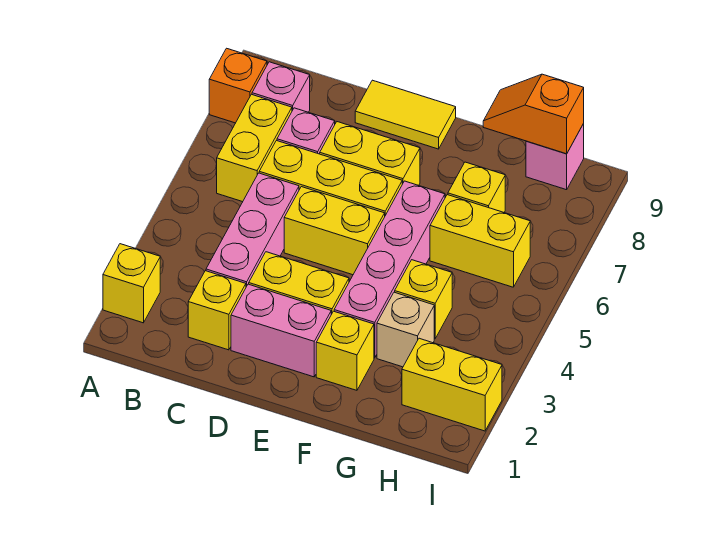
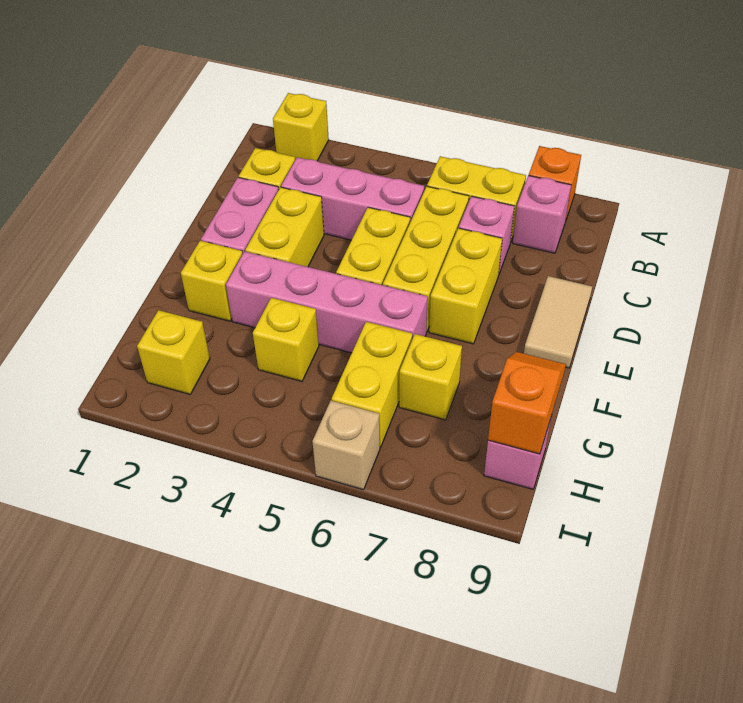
yellow 1x2 tile [355,80,456,149] -> tan 1x2 tile [524,276,592,368]
tan 1x1 brick [377,292,434,367] -> tan 1x1 brick moved to [312,400,380,490]
yellow 1x2 brick [402,338,502,431] -> yellow 1x1 brick [137,310,210,395]

